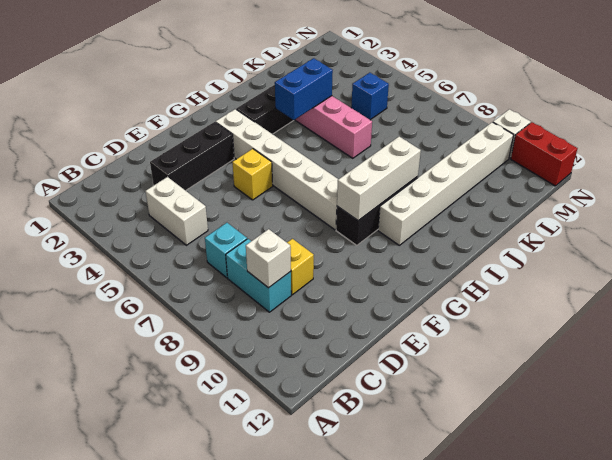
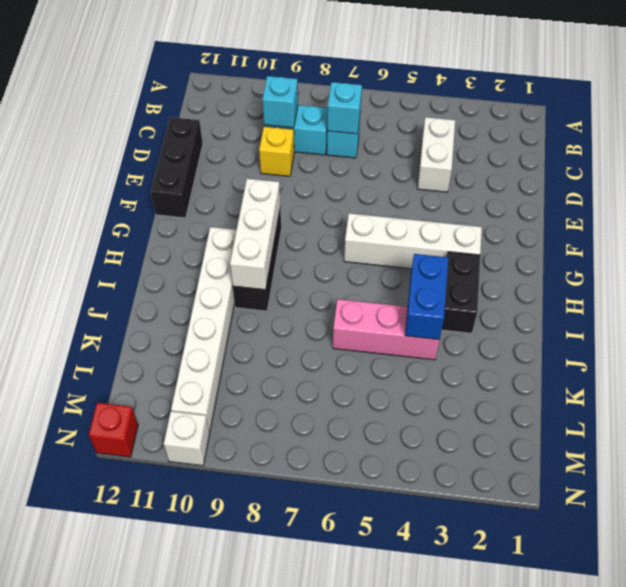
white 1x2 brick [145,177,208,245] -> white 1x2 brick turned to [418,117,455,192]
none -> cyan 1x1 brick [327,82,362,134]
white 1x1 brick [246,229,291,288] -> cyan 1x1 brick [262,76,298,128]
black 1x3 brick [150,122,234,191] -> black 1x3 brick moved to [151,117,203,218]
yellow 1x1 brick [232,149,273,200] -> none
white 1x6 brick [216,109,338,230] -> white 1x4 brick [344,213,482,269]
blue 1x1 brick [351,73,389,120] -> none
red 1x2 brick [511,122,578,186] -> red 1x1 brick [89,403,138,457]

